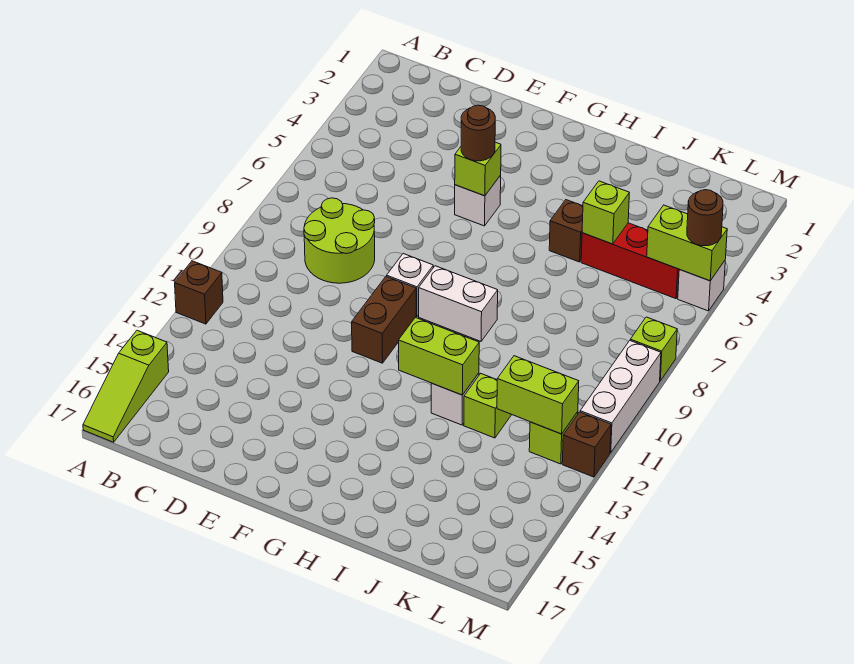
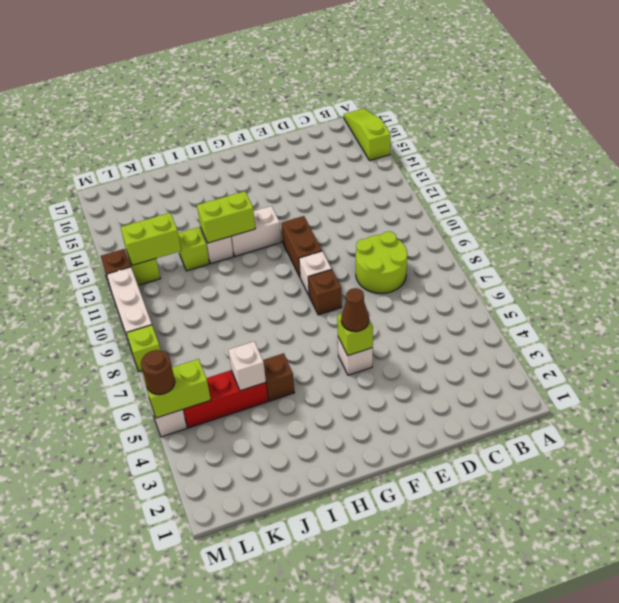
brown 1x1 brick [175,261,223,324] -> brown 1x1 brick moved to [308,270,342,315]
brown 1x1 round brick [461,105,495,161] -> brown 1x1 cone [341,288,369,332]
white 1x2 brick [419,266,498,341] -> white 1x2 brick moved to [231,206,281,256]
lime 1x1 brick [582,181,629,244] -> white 1x1 brick [228,341,266,391]

